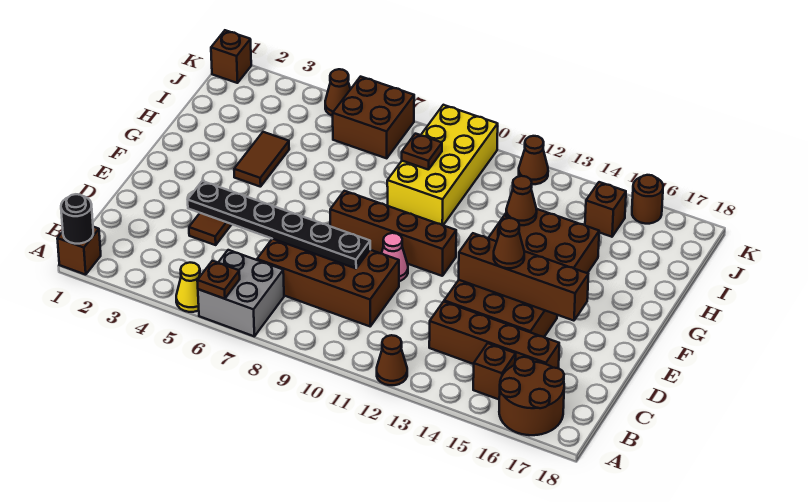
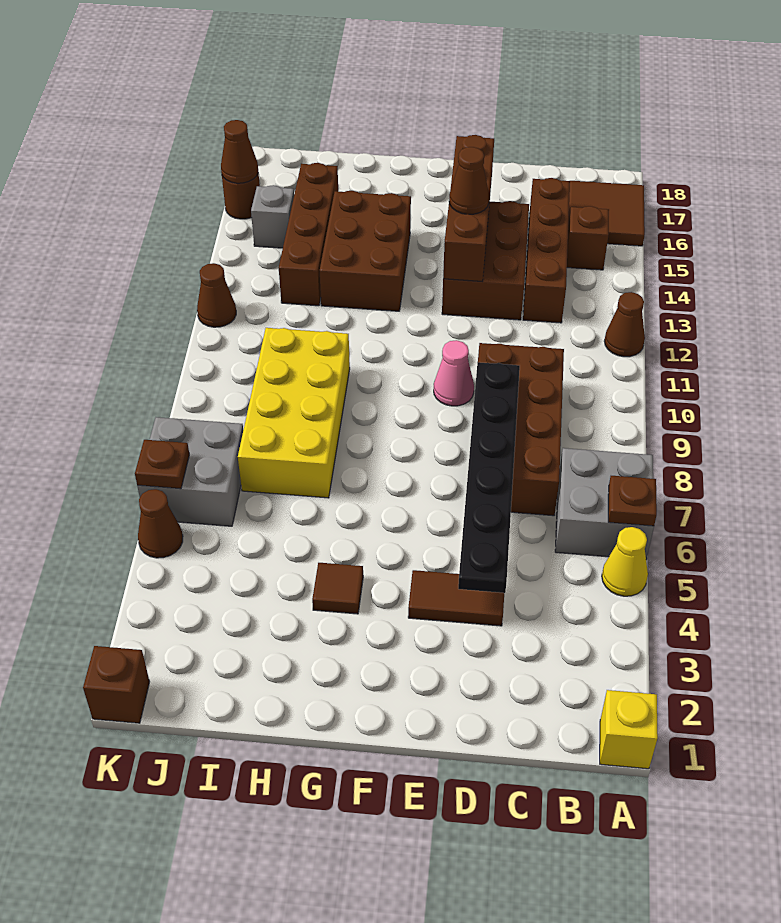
brown 1x1 brick [57,227,101,275] -> yellow 1x1 brick [600,690,658,769]
black 1x1 round brick [61,194,93,244] -> none
brown 2x2 round brick [499,357,564,435] -> brown 2x2 tile [568,181,645,246]
brown 1x4 brick [330,191,456,276] -> brown 1x4 brick moved to [279,163,338,306]
brown 1x2 tile [234,132,289,187] -> brown 1x1 tile [312,563,363,614]
yellow 2x4 brick [387,105,498,225] -> yellow 2x4 brick turned to [238,328,350,498]
brown 1x1 cone [506,176,537,225] -> brown 1x1 cone moved to [221,120,258,183]
brown 1x1 plate [402,134,442,170] -> brown 1x1 plate moved to [135,440,189,489]
brown 2x2 brick [333,77,414,158] -> grey 2x2 brick [137,417,243,526]
brown 1x1 brick [585,182,626,237] -> grey 1x1 brick [251,185,294,248]

